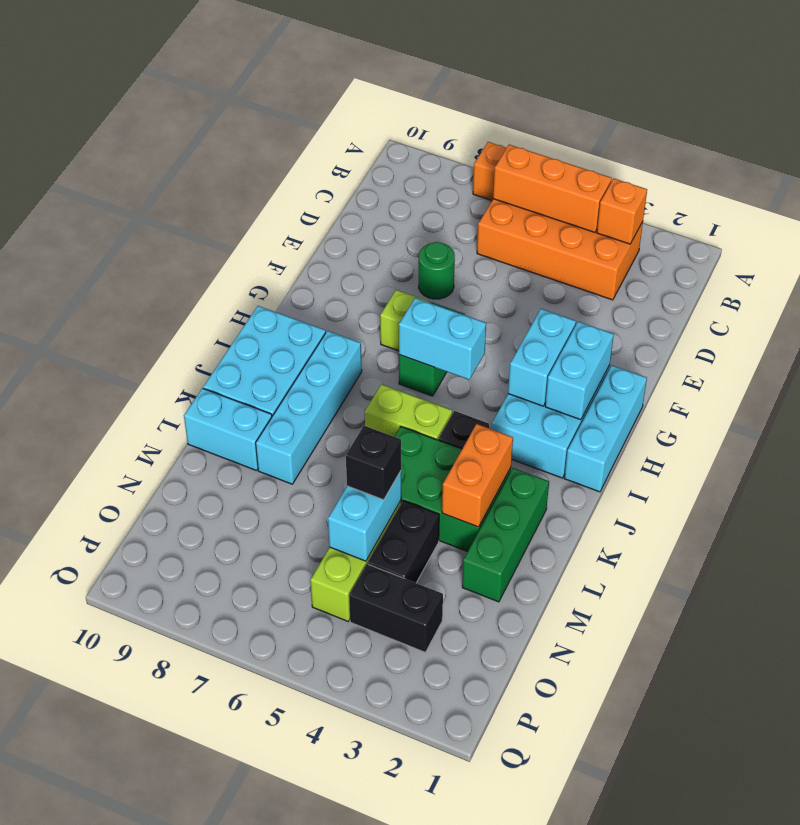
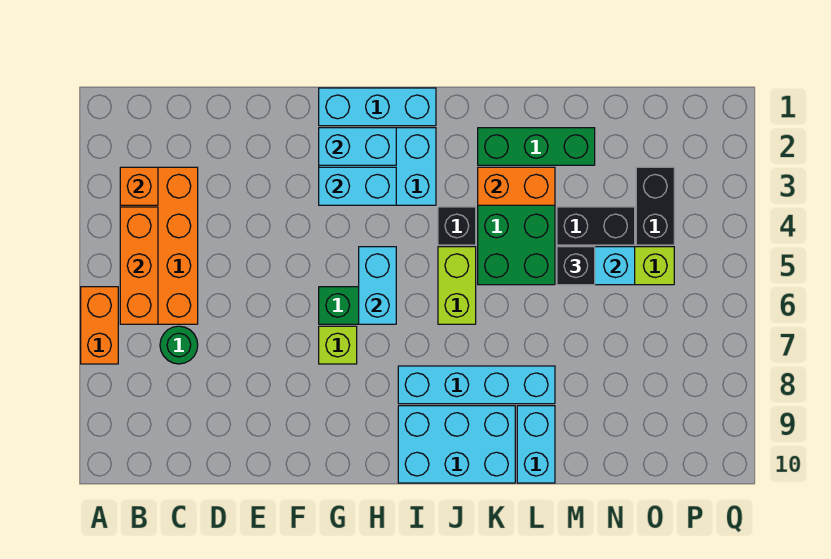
green 1x1 round brick [419,242,455,299] -> green 1x1 round brick moved to [160,326,198,364]

